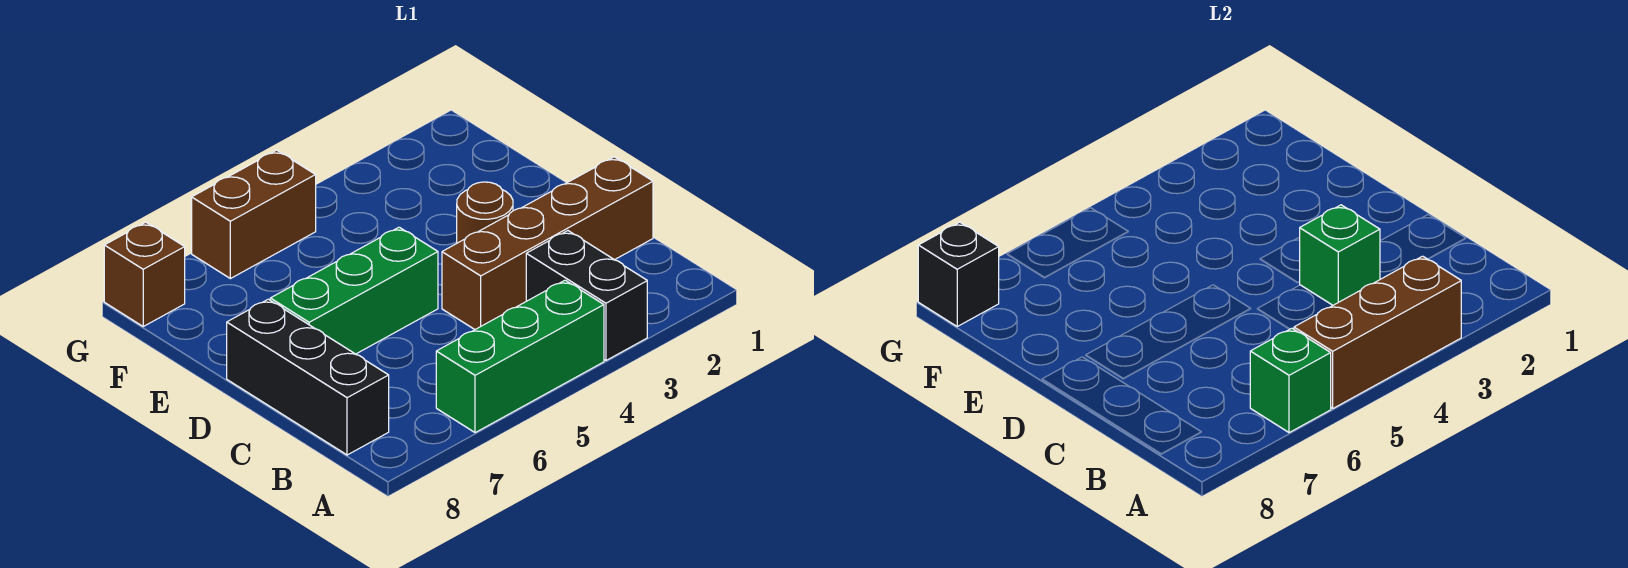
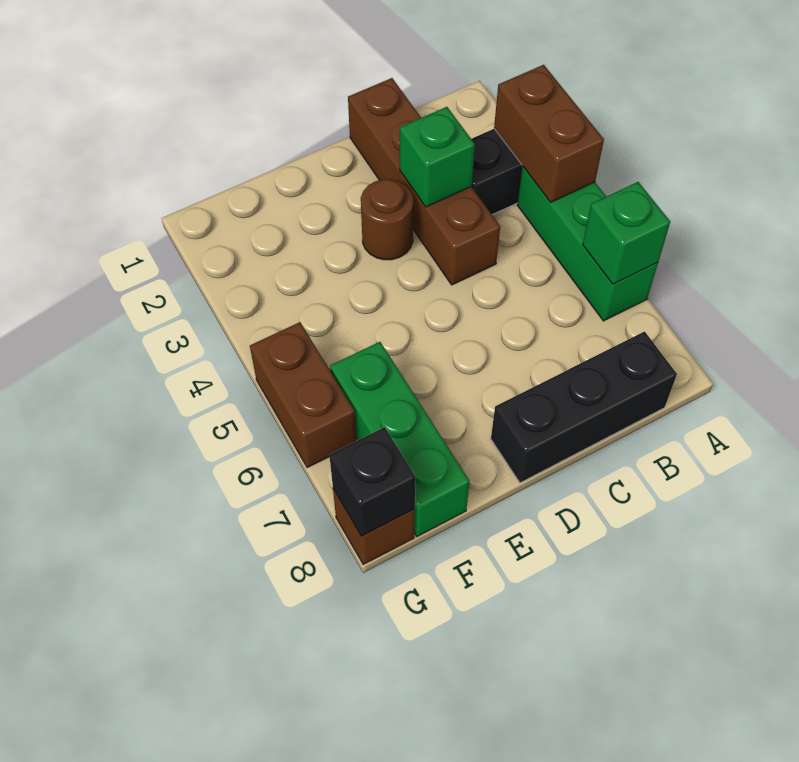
brown 1x3 brick [1294,256,1461,408] -> brown 1x2 brick [494,65,604,202]
green 1x3 brick [270,227,438,354] -> green 1x3 brick moved to [330,342,470,536]

